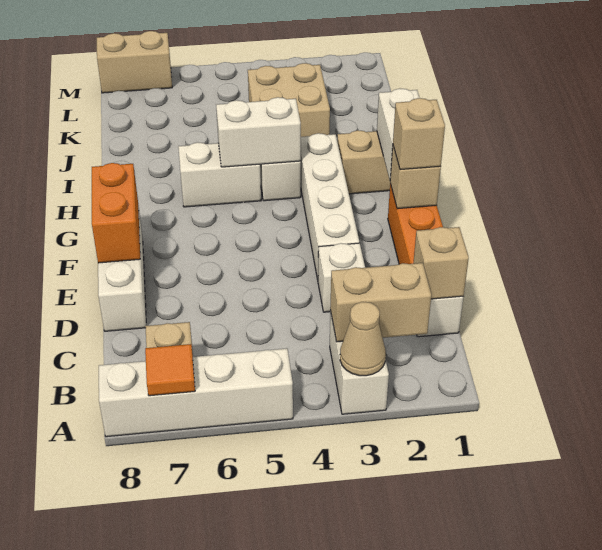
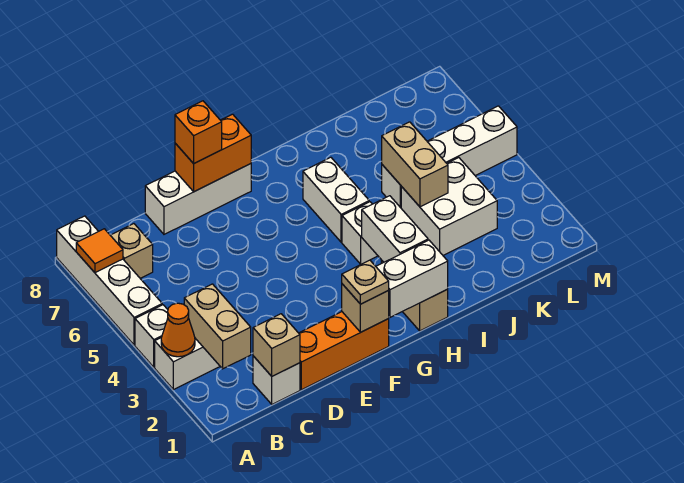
tan 1x1 cone [340,302,386,376] -> orange 1x1 cone [161,303,195,357]
white 1x1 brick [318,243,365,312] -> white 1x1 brick moved to [135,305,168,367]
white 1x4 brick [301,133,359,280] -> white 1x4 brick moved to [382,106,517,208]
none -> orange 1x1 brick [175,101,222,164]
tan 1x1 brick [393,98,445,170] -> tan 1x1 plate [342,260,389,304]
white 1x2 brick [216,97,301,167] -> white 1x2 brick moved to [362,196,428,262]
tan 2x2 brick [248,63,330,137] -> white 2x2 brick [401,158,497,255]
tan 1x2 brick [97,31,172,93] -> tan 1x2 brick moved to [382,122,448,207]

